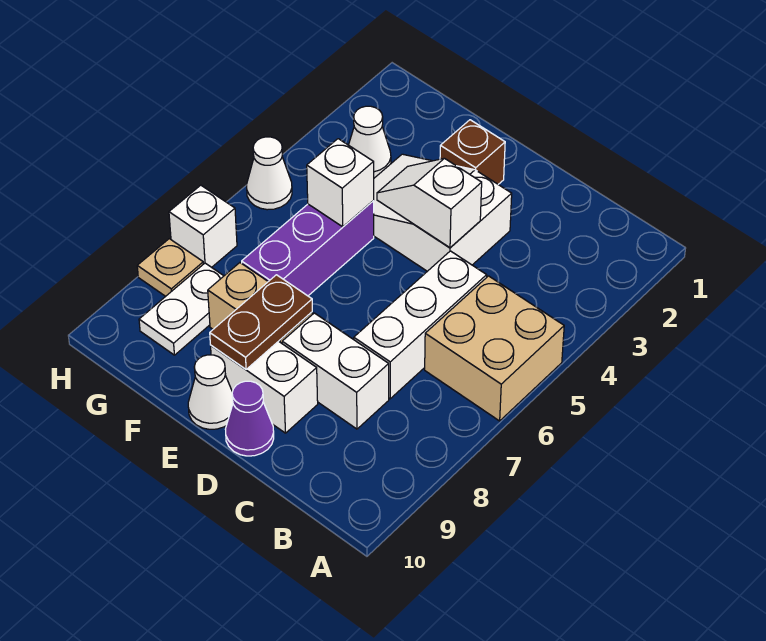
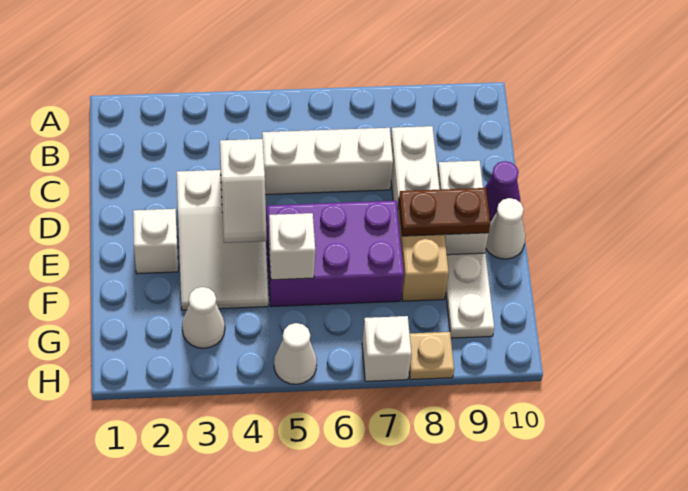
tan 2x2 brick [425,276,564,421] -> none
brown 1x1 brick [440,120,505,184] -> white 1x1 brick [133,209,178,274]
purple 1x3 brick [242,201,374,296] -> purple 2x3 brick [266,201,404,307]
white 1x2 plate [139,263,223,355] -> white 1x2 plate turned to [446,253,494,338]

